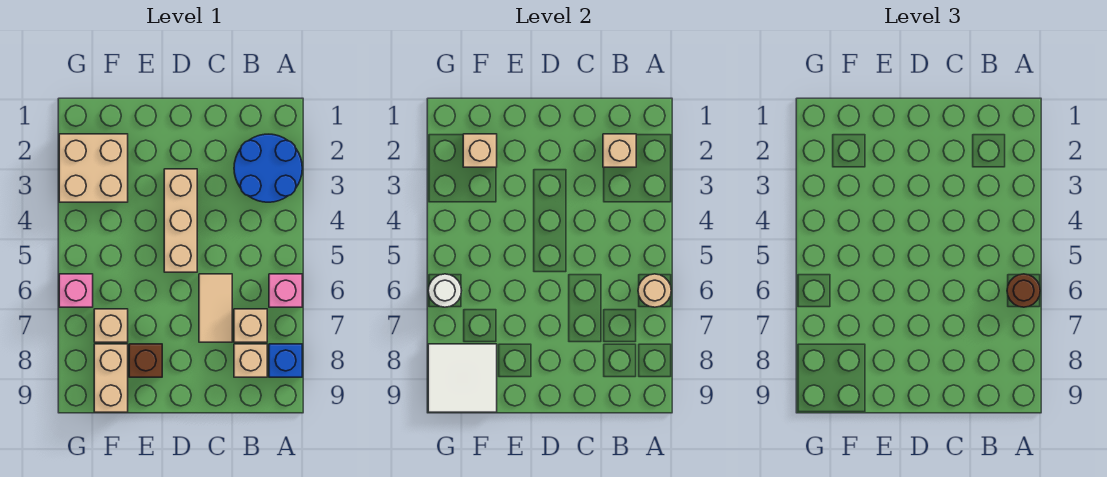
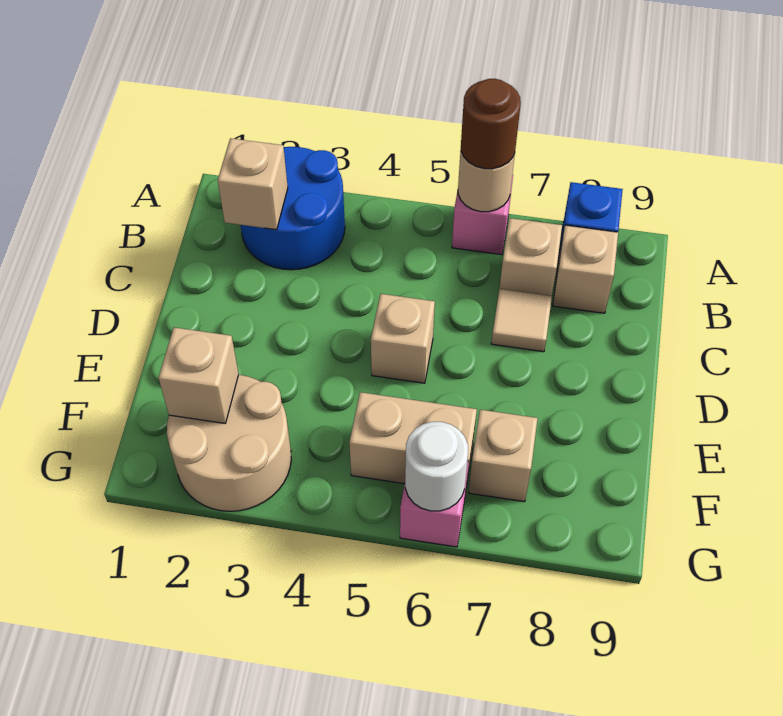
tan 1x2 tile [199,274,232,342] -> tan 1x1 tile [491,289,552,352]
tan 1x3 brick [164,169,197,272] -> tan 1x1 brick [371,294,435,383]
brown 1x1 brick [129,344,162,377] -> none
tan 2x2 brick [59,134,128,202] -> tan 2x2 round brick [167,375,291,511]
tan 1x2 brick [94,344,128,412] -> tan 1x2 brick moved to [349,392,477,487]
white 2x2 tile [428,344,497,412] -> none

